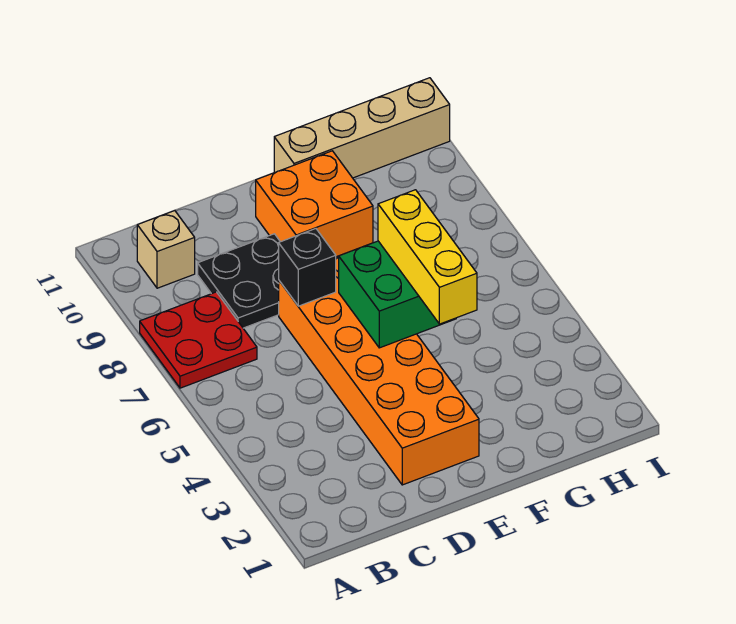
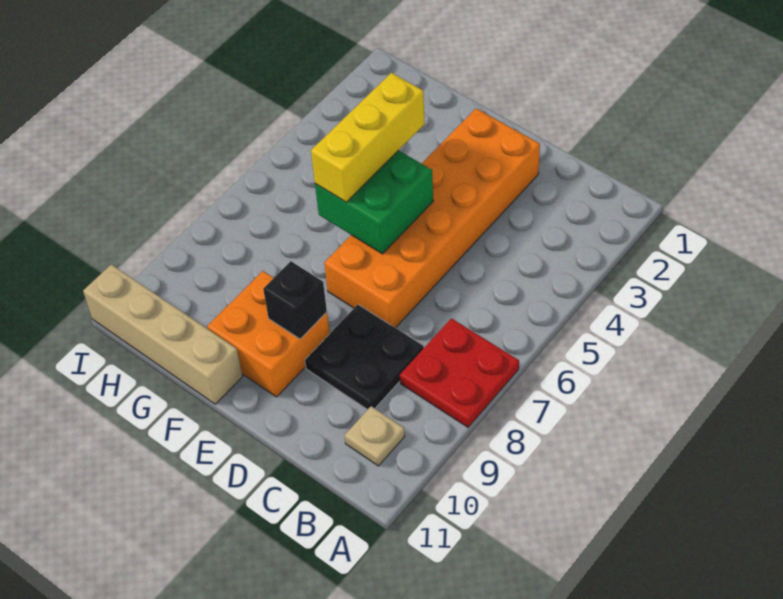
tan 1x1 brick [137,210,195,288] -> tan 1x1 plate [344,406,405,466]
black 1x1 brick [279,229,336,306] -> black 1x1 brick moved to [263,261,327,339]

